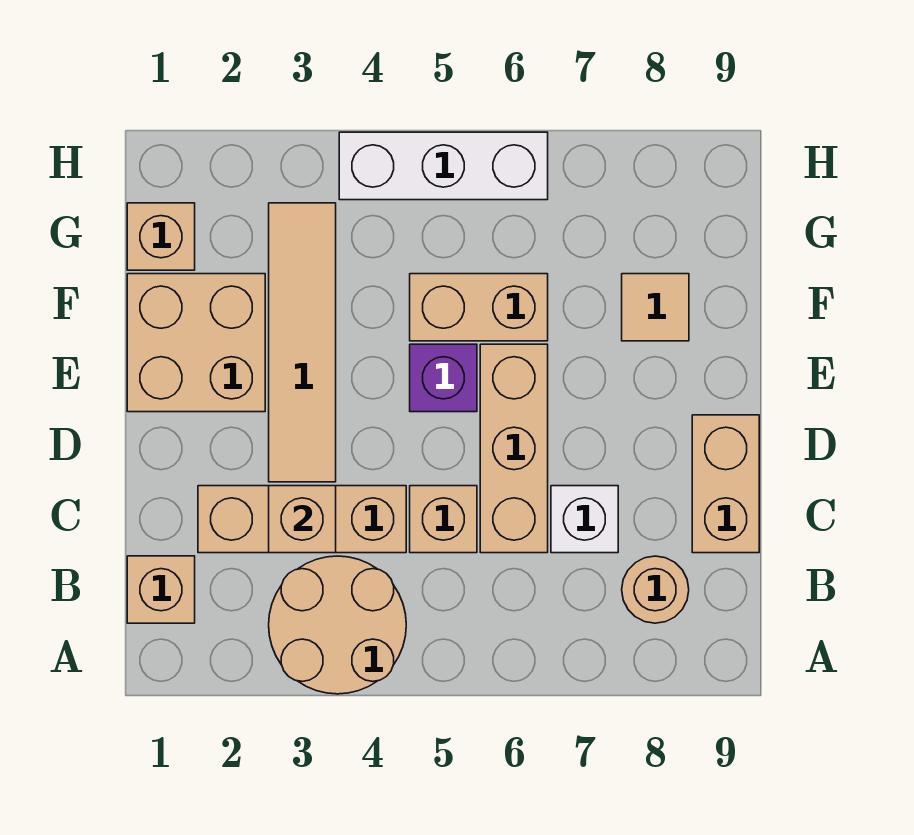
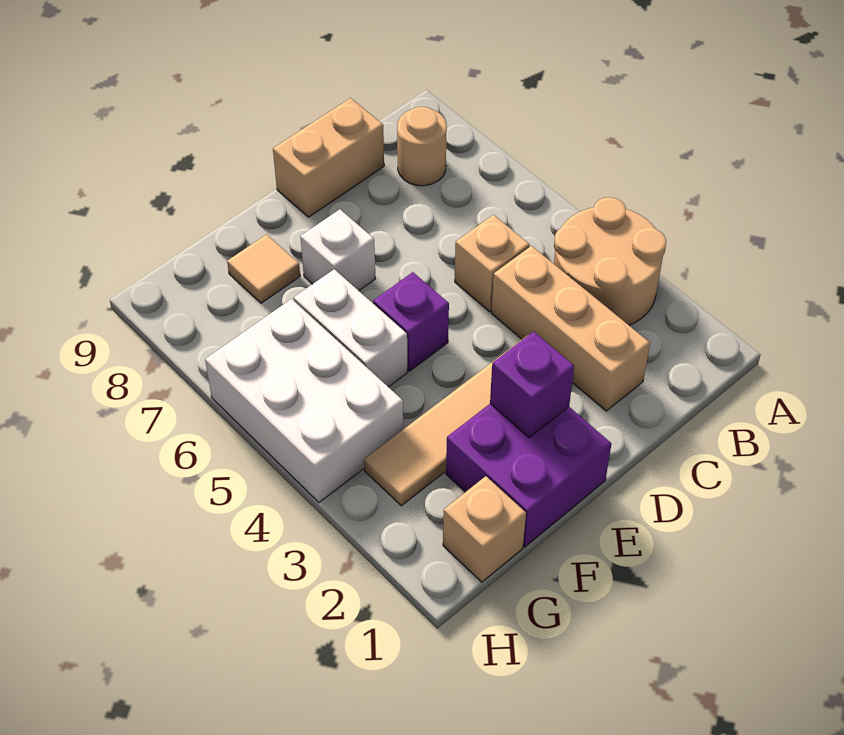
tan 1x1 brick [127,556,195,623] -> none
tan 1x1 brick [269,486,336,553] -> none
tan 1x3 brick [480,344,548,553] -> none
white 1x1 brick [551,486,618,553] -> white 1x1 brick moved to [300,209,376,291]
tan 2x2 brick [127,274,265,412] -> purple 2x2 brick [446,404,611,547]
none -> purple 1x1 brick [490,332,574,438]
tan 1x2 brick [410,274,548,341] -> white 1x2 brick [294,269,408,387]
white 1x3 brick [339,132,548,200] -> white 2x3 brick [205,299,403,502]

